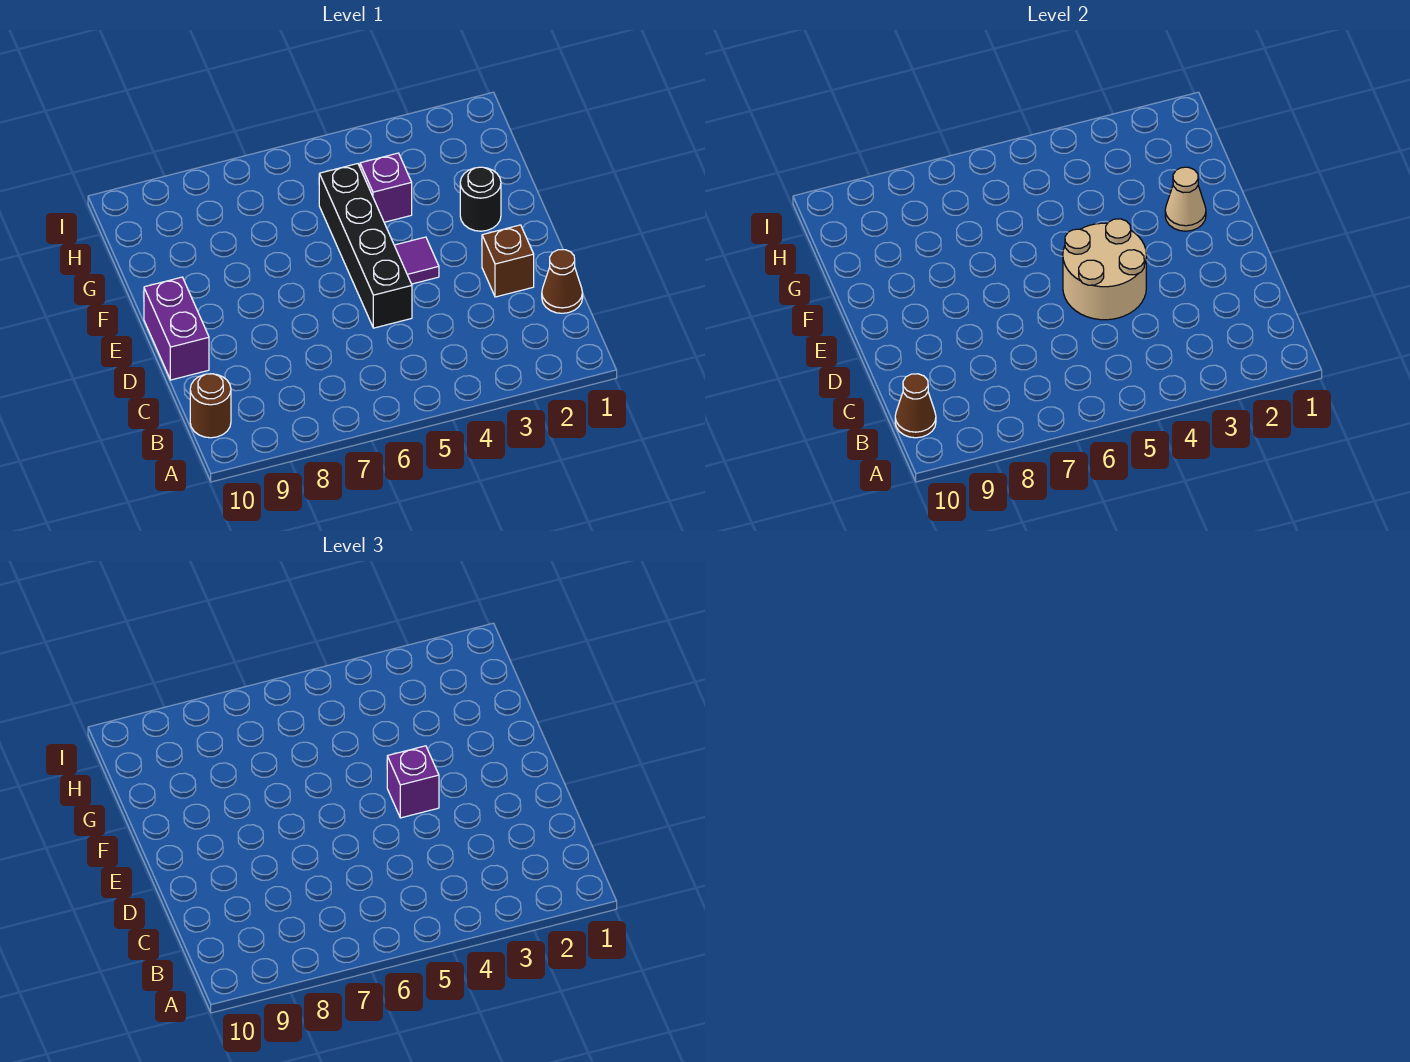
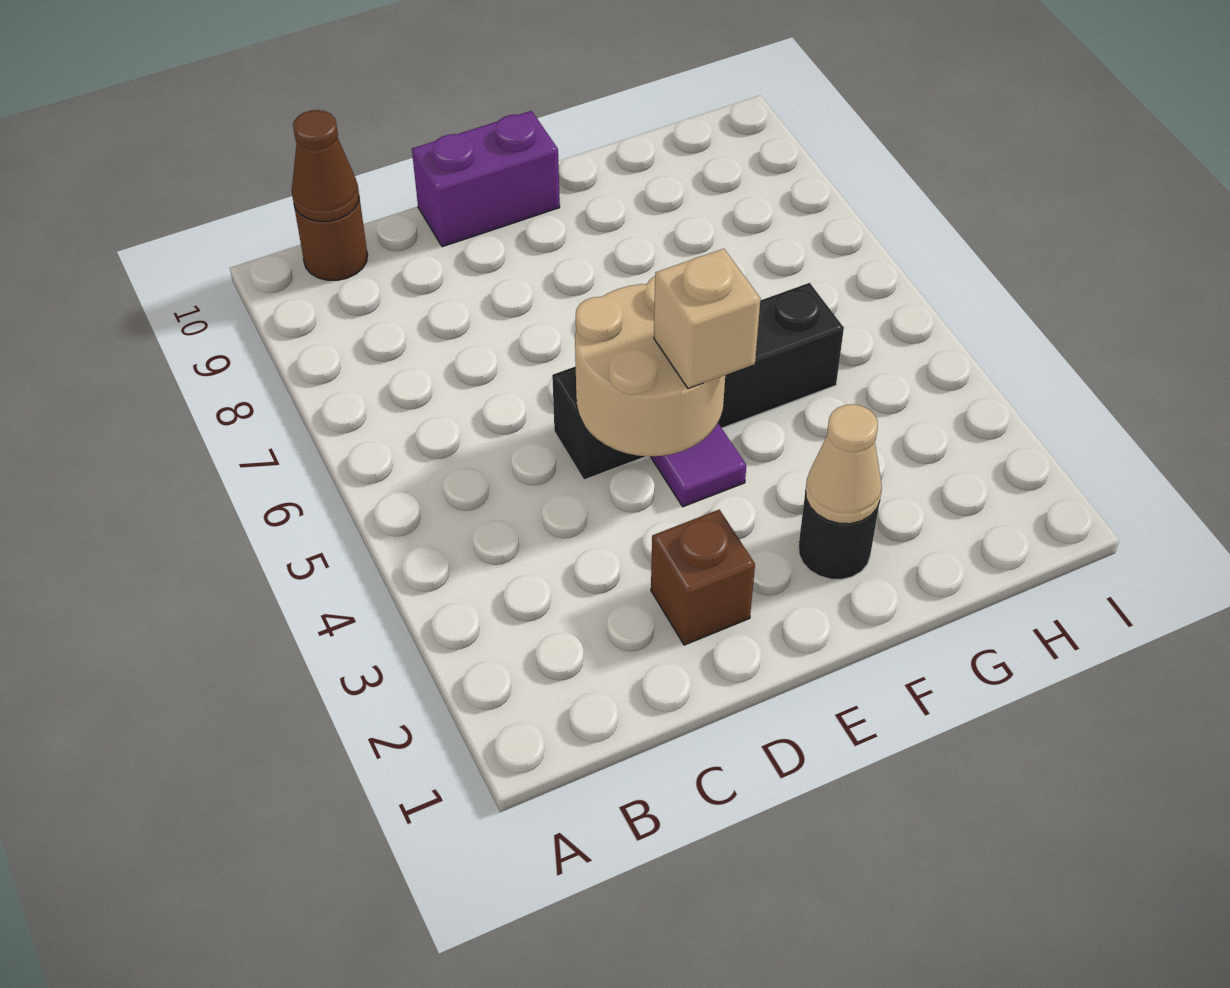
brown 1x1 cone [542,250,583,313] -> none
purple 1x1 brick [387,746,439,818] -> tan 1x1 brick [654,249,761,389]
purple 1x1 brick [360,153,412,222] -> none

